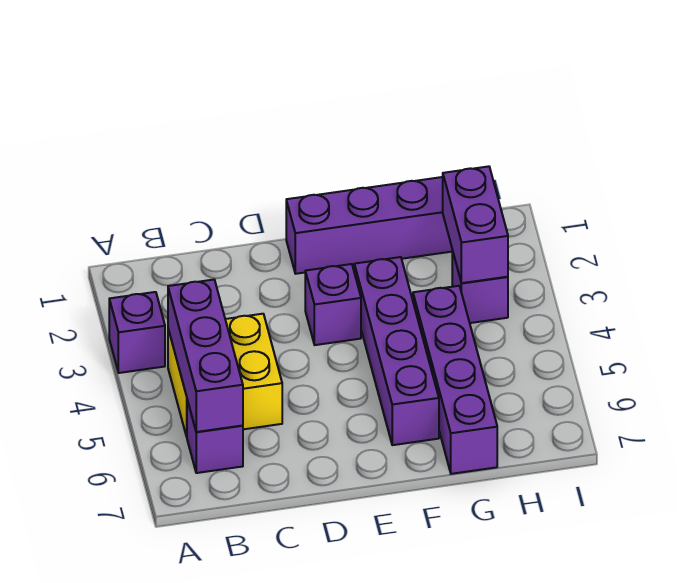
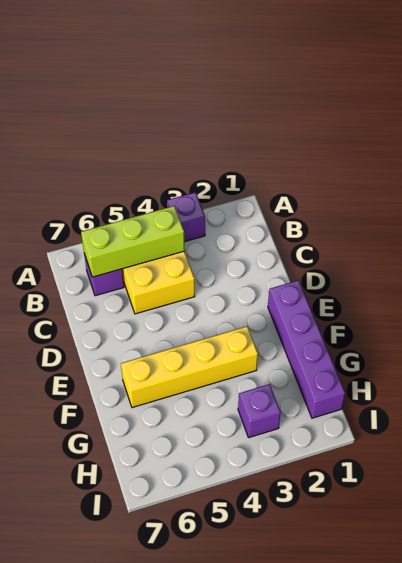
purple 1x3 brick [168,280,243,432] -> lime 1x3 brick [81,206,185,277]
purple 1x1 brick [305,264,361,345] -> none
purple 1x4 brick [354,257,439,445] -> yellow 1x4 brick [121,326,258,408]
purple 1x4 brick [413,286,497,474] -> none
purple 1x2 brick [443,166,508,283] -> none

